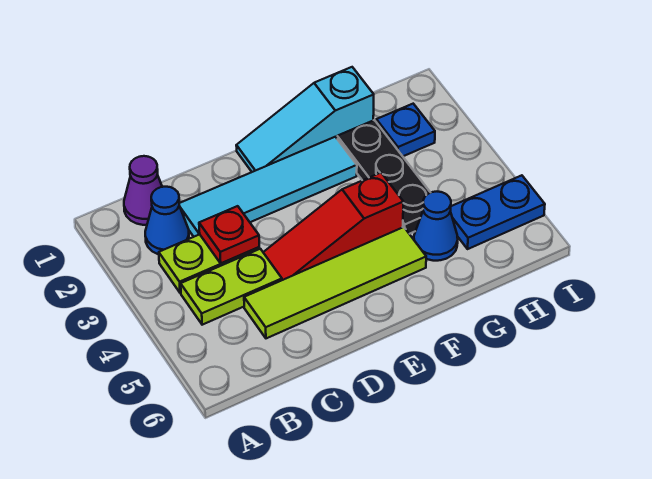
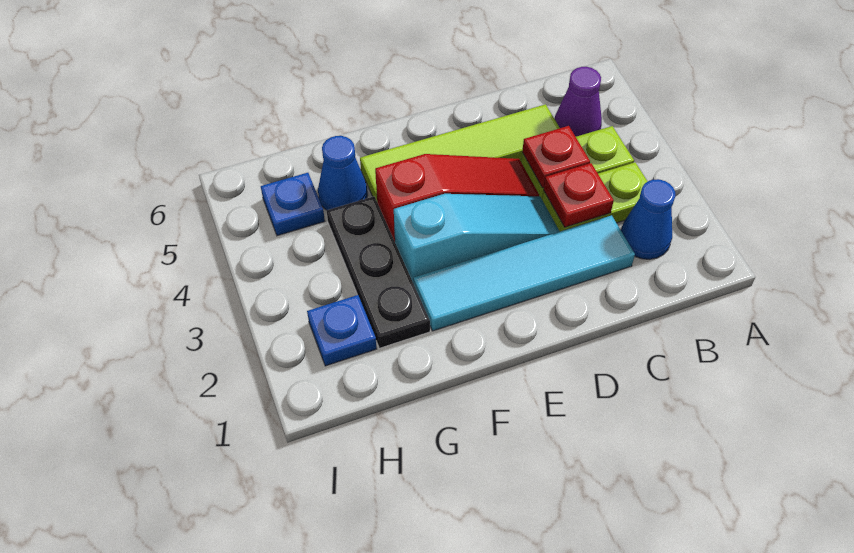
purple 1x1 cone [124,156,162,225] -> purple 1x1 cone moved to [555,67,602,137]
none -> red 1x1 plate [522,126,590,188]
cyan 1x3 slope [236,67,374,172] -> cyan 1x3 slope moved to [394,194,560,283]
blue 1x2 plate [450,175,545,249] -> blue 1x1 plate [261,173,325,236]

